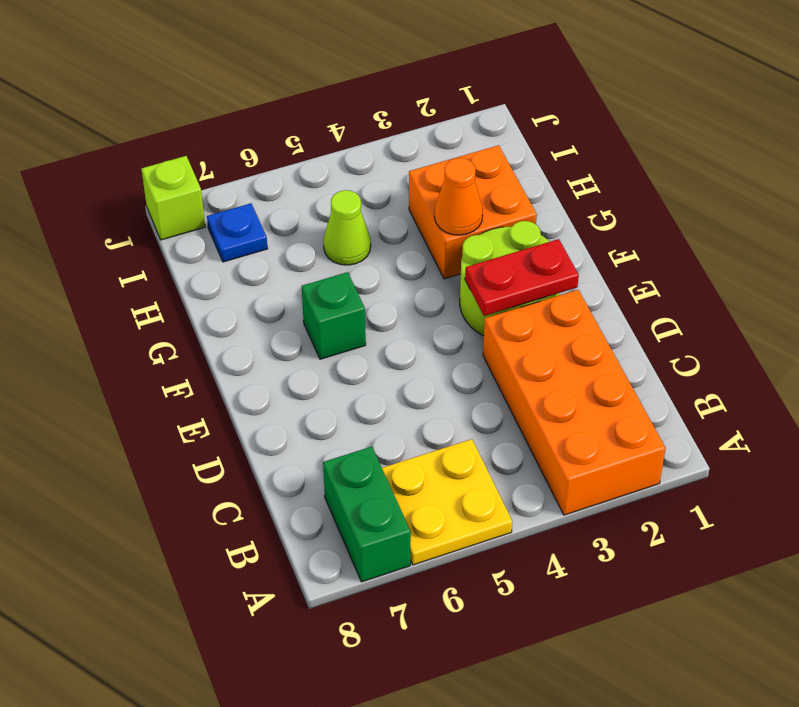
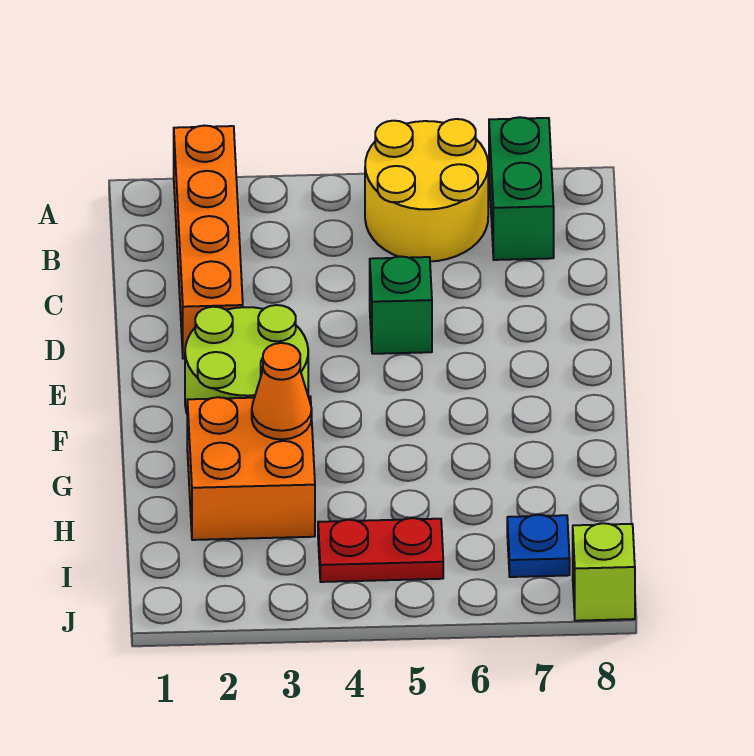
orange 2x4 brick [483,290,666,515] -> orange 1x4 brick [174,126,243,359]
yellow 2x2 plate [382,439,512,565] -> yellow 2x2 round brick [365,119,488,262]
red 1x2 plate [465,239,579,316] -> red 1x2 plate moved to [318,518,443,582]
green 1x1 brick [302,272,366,359] -> green 1x1 brick moved to [370,256,432,354]
lime 1x1 cone [323,190,371,265] -> none

